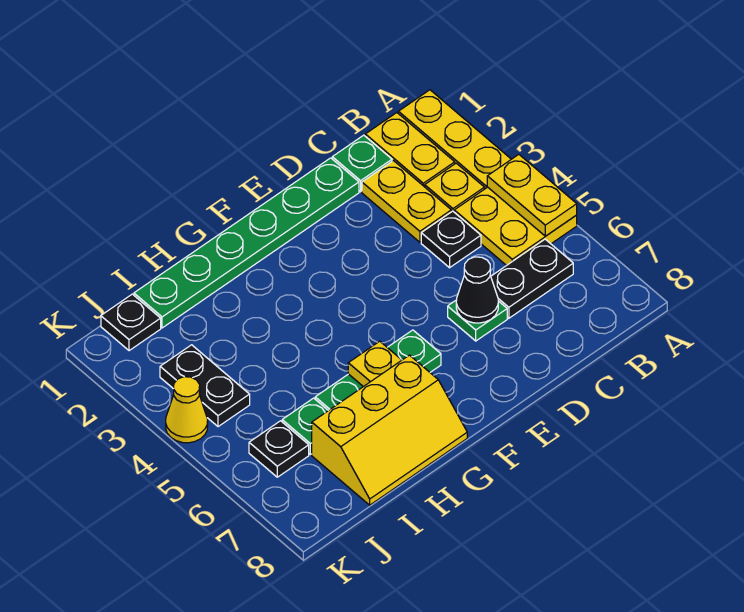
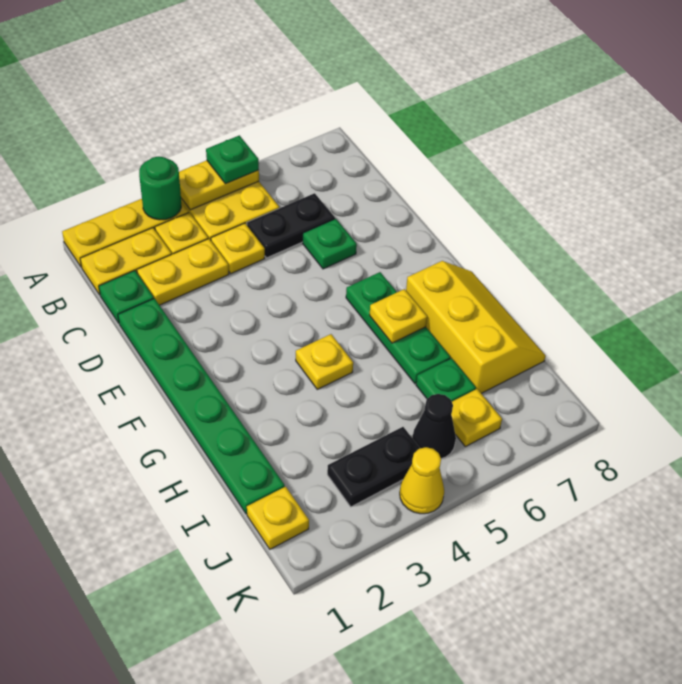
none -> green 1x1 round brick [139,156,181,220]
none -> green 1x1 plate [206,135,259,184]
black 1x2 plate [491,239,573,318] -> black 1x2 plate turned to [247,193,335,258]
black 1x1 plate [421,211,481,268] -> yellow 1x1 plate [211,223,265,274]
black 1x1 cone [456,257,498,323] -> black 1x1 cone moved to [412,394,456,459]
none -> yellow 1x1 plate [296,334,353,389]
black 1x1 plate [101,294,161,351] -> yellow 1x1 plate [247,487,309,549]
black 1x1 plate [249,421,309,477] -> yellow 1x1 plate [451,389,502,447]

